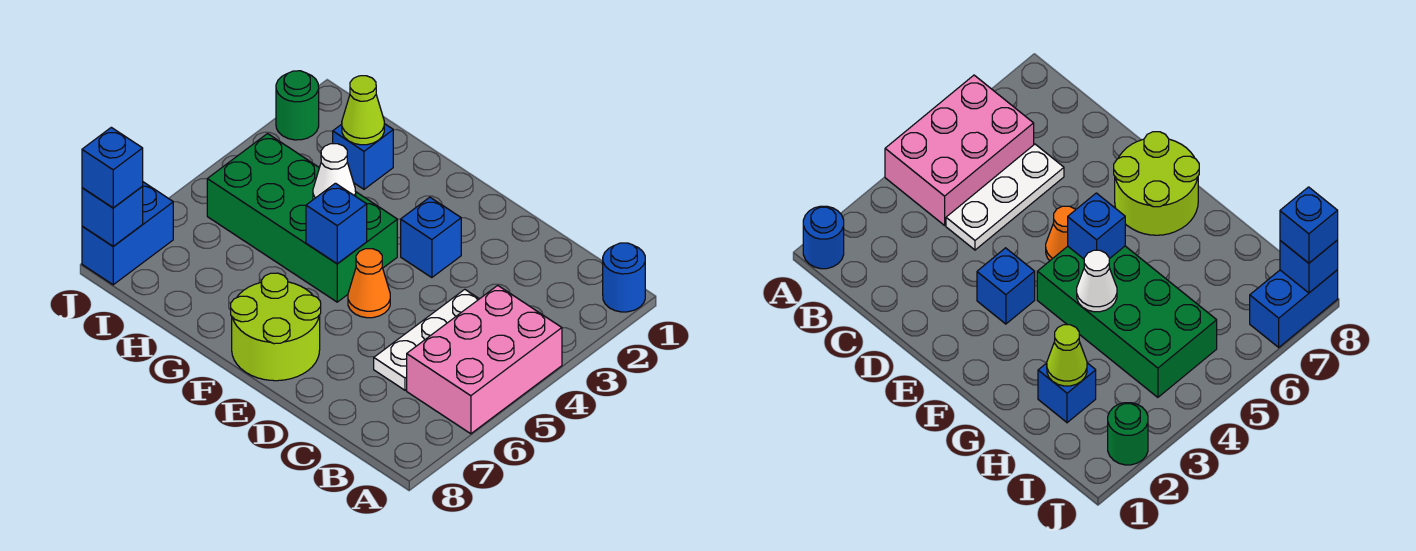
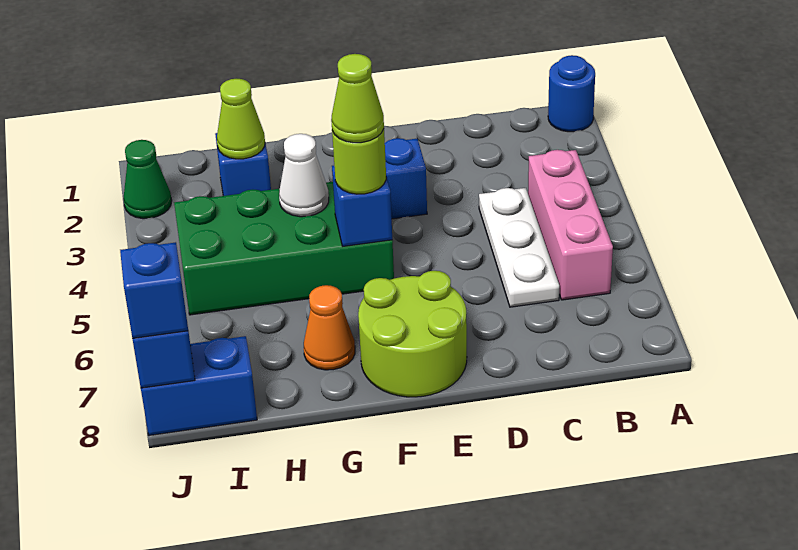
pink 2x3 brick [407,285,562,434] -> pink 1x3 brick [528,150,613,300]
orange 1x1 cone [348,249,390,318] -> orange 1x1 cone moved to [304,285,355,370]
none -> lime 1x1 round brick [332,129,386,194]
none -> lime 1x1 cone [331,54,384,143]
green 1x1 round brick [276,71,319,140] -> green 1x1 cone [123,140,172,219]
blue 1x2 brick [82,182,173,285] -> blue 1x2 brick turned to [141,336,257,435]

